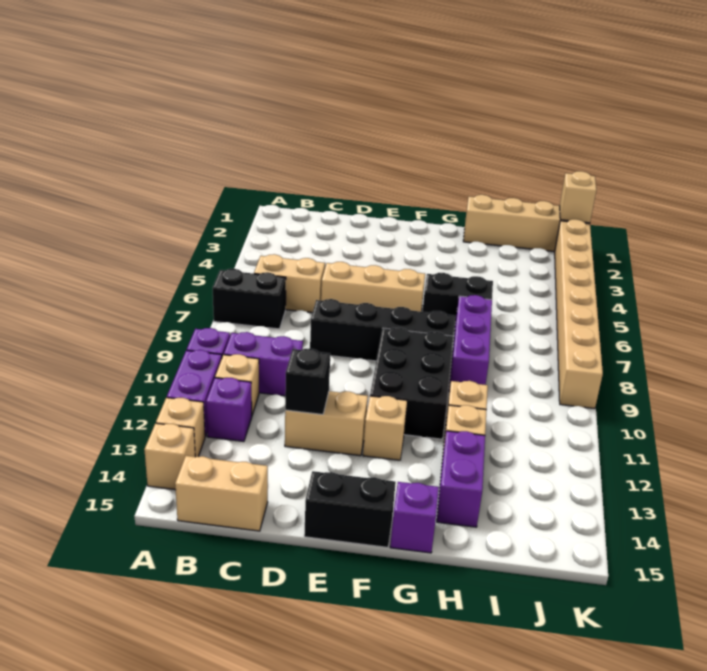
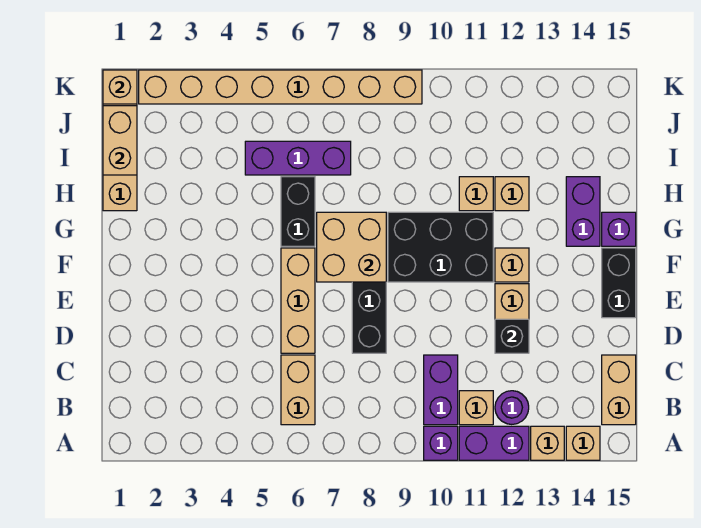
black 1x2 brick [213,269,286,329] -> none
purple 1x1 brick [206,378,252,441] -> purple 1x1 round brick [495,391,529,424]
none -> tan 2x2 brick [317,212,386,282]
purple 1x3 brick [449,295,492,392] -> purple 1x3 brick moved to [245,141,351,175]
purple 1x2 brick [437,431,485,527] -> purple 1x2 brick turned to [566,177,600,246]
none -> tan 1x2 brick [103,106,137,175]

